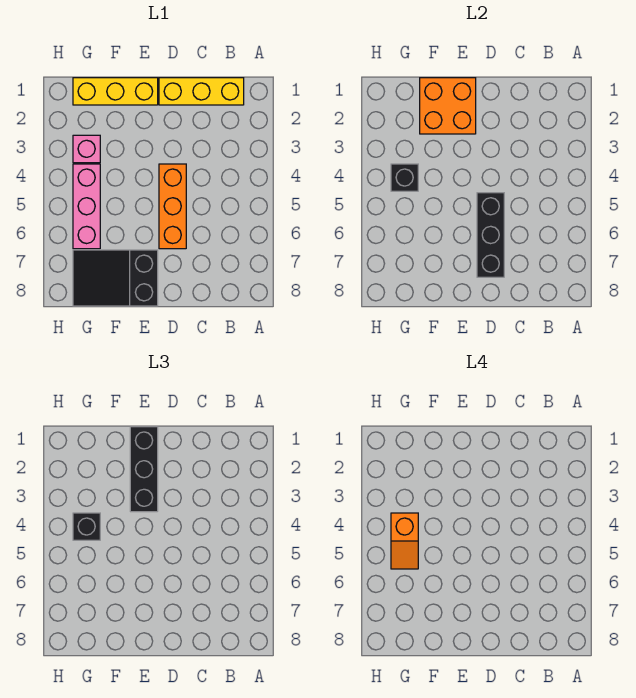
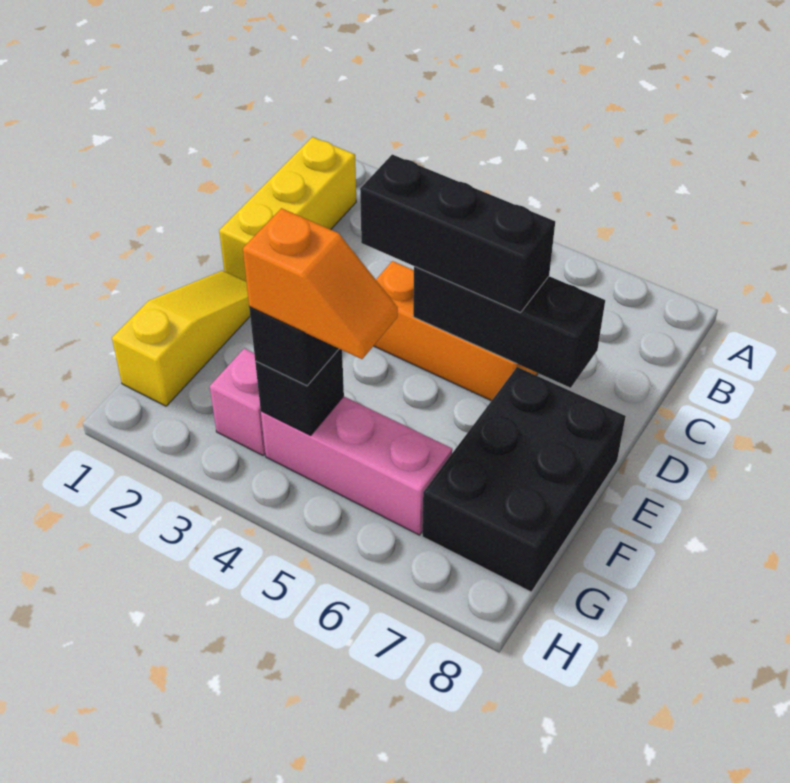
yellow 1x3 brick [73,78,158,105] -> yellow 1x3 slope [112,271,250,406]
orange 2x2 brick [420,78,476,134] -> none
black 1x3 brick [130,427,158,512] -> black 1x3 brick moved to [360,155,555,312]
black 2x3 slope [73,250,158,306] -> black 2x3 brick [422,367,626,592]

